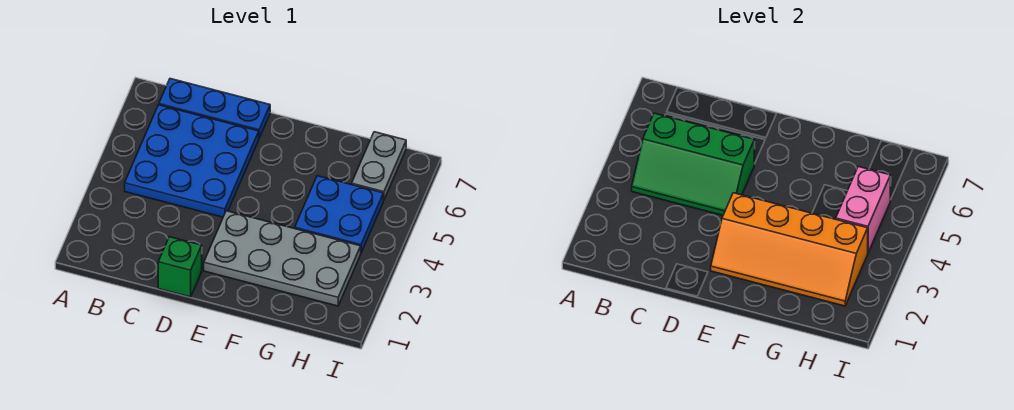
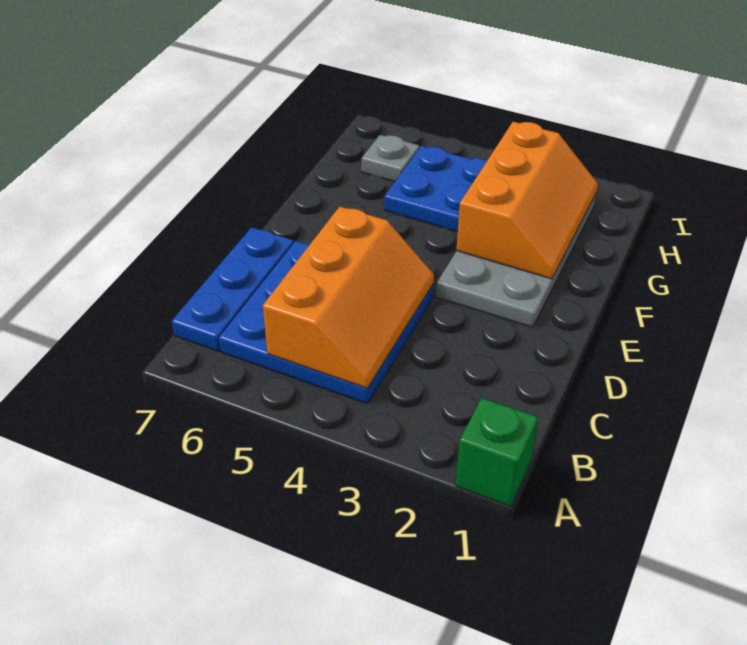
green 2x3 slope [632,113,754,215] -> orange 2x3 slope [263,207,434,388]
green 1x1 brick [158,237,202,297] -> green 1x1 brick moved to [456,398,538,506]
orange 2x4 slope [711,193,868,306] -> orange 2x3 slope [457,122,598,279]
pink 1x2 brick [836,167,890,252] -> none
grey 1x2 plate [352,132,406,200] -> grey 1x1 plate [362,135,419,182]

